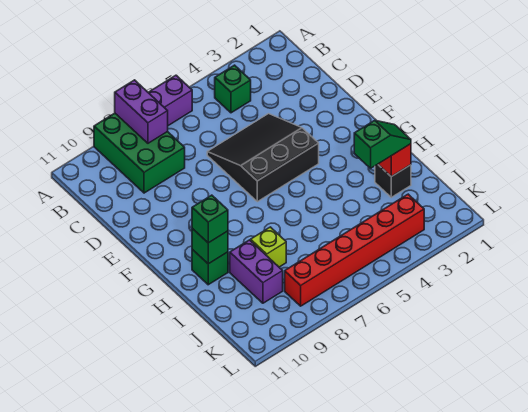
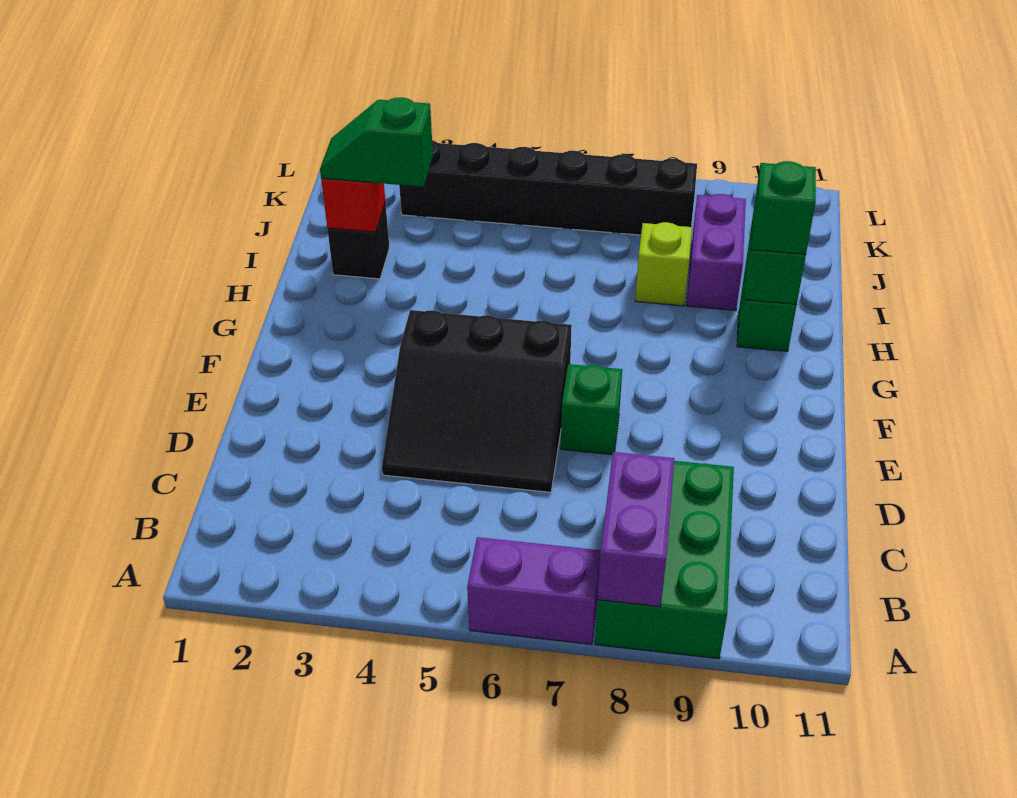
green 1x1 brick [215,65,251,113] -> green 1x1 brick moved to [561,364,622,455]
red 1x6 brick [285,194,424,306] -> black 1x6 brick [399,140,697,235]

